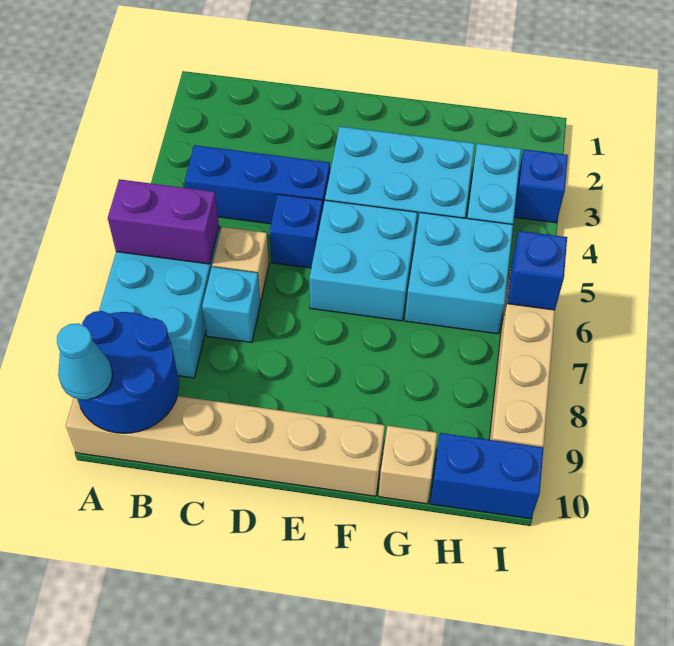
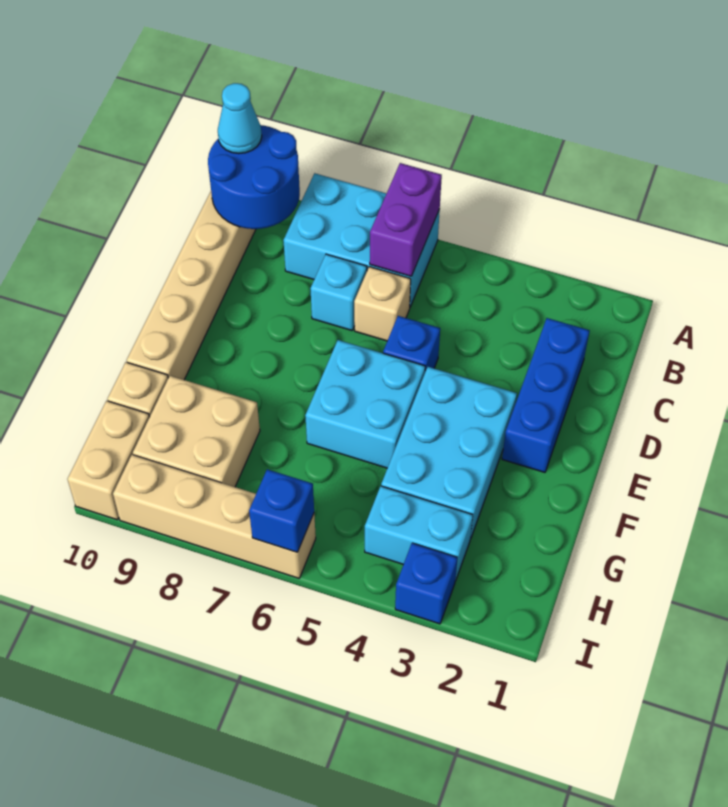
blue 1x3 brick [185,145,330,224] -> blue 1x3 brick moved to [502,318,590,472]
cyan 2x2 brick [405,213,513,334] -> none
none -> tan 2x2 brick [133,376,260,487]
blue 1x2 brick [430,433,543,519] -> tan 1x2 brick [67,401,150,520]

